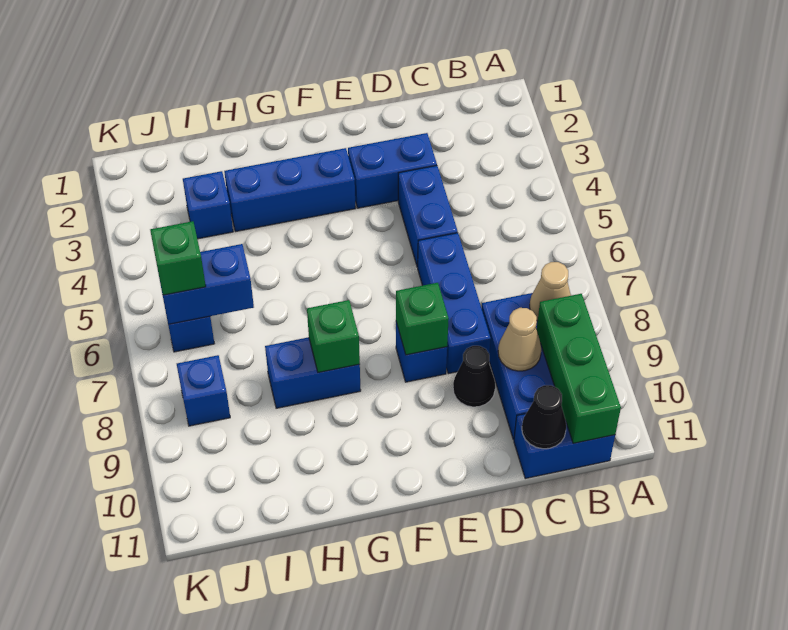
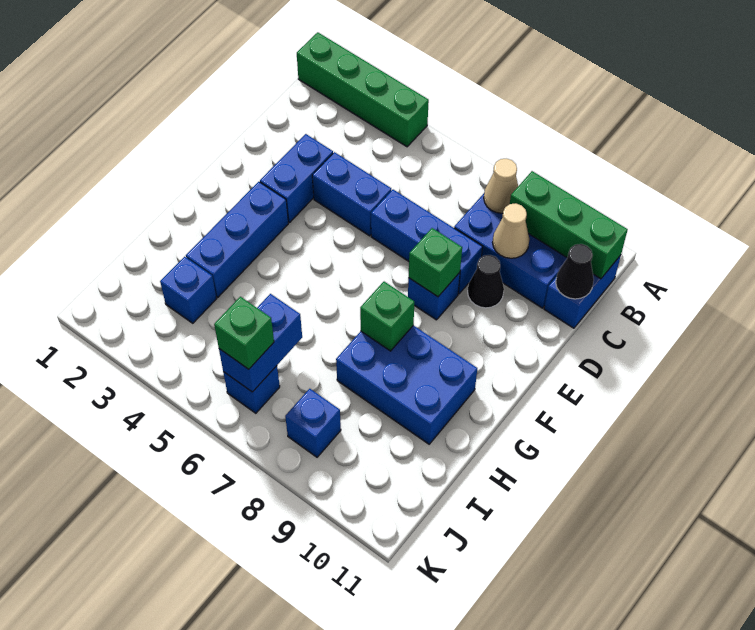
none -> green 1x4 brick [297,32,429,147]
blue 1x2 brick [265,337,361,408] -> blue 2x3 brick [336,325,477,444]

